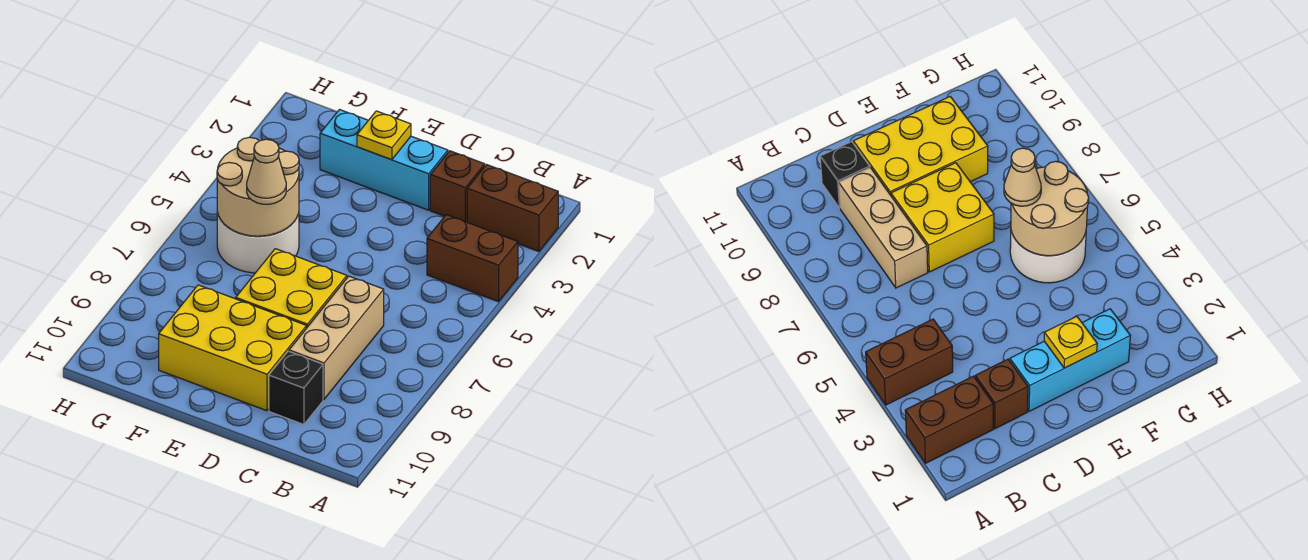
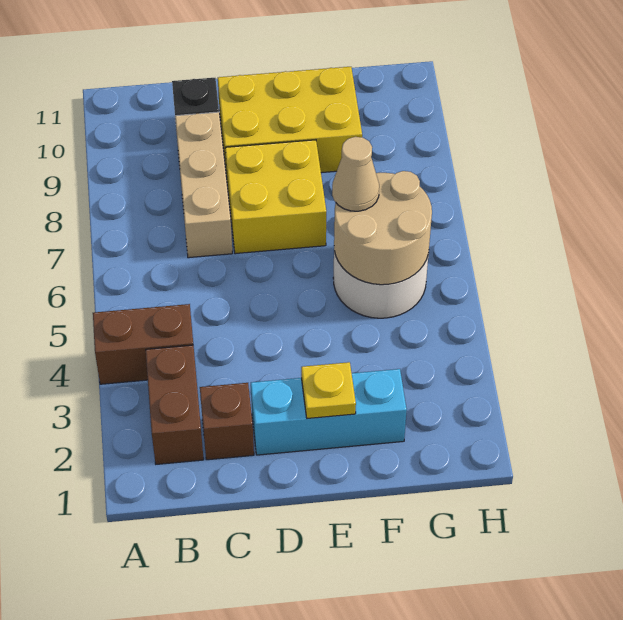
brown 1x2 brick [467,165,558,251] -> brown 1x2 brick turned to [146,345,204,464]

